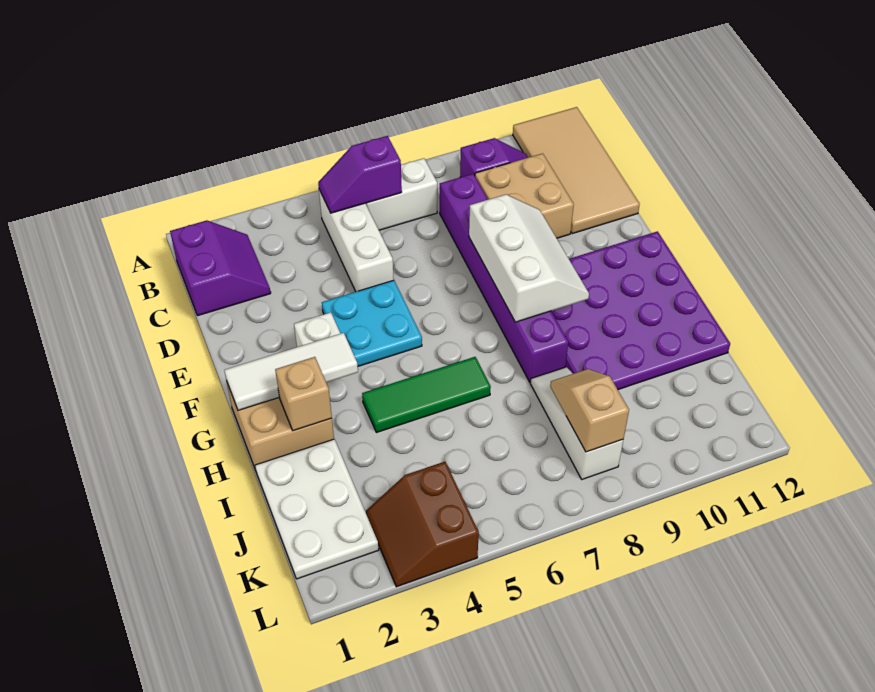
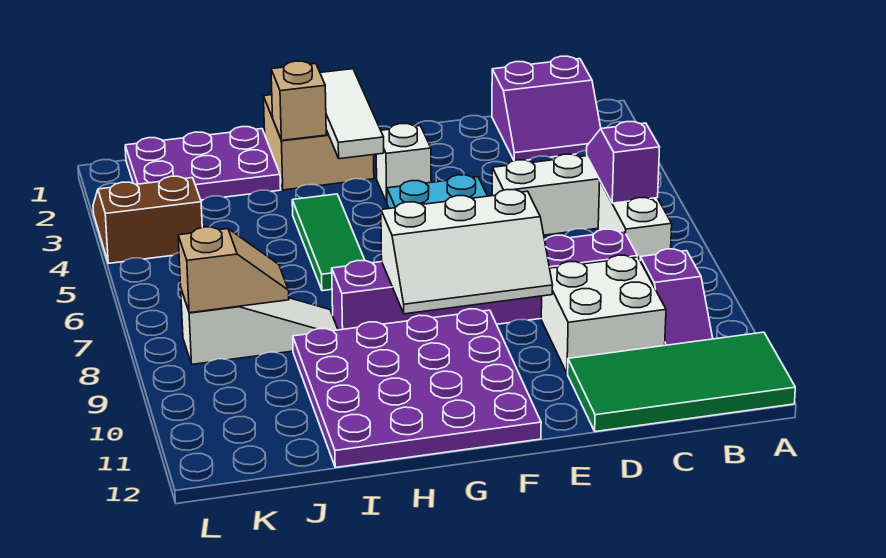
tan 2x4 tile [513,107,640,234] -> green 2x4 tile [568,332,795,432]
tan 2x2 brick [475,153,574,238] -> white 2x2 brick [541,255,666,374]
white 2x3 plate [255,439,379,579] -> purple 2x3 plate [125,127,281,200]

